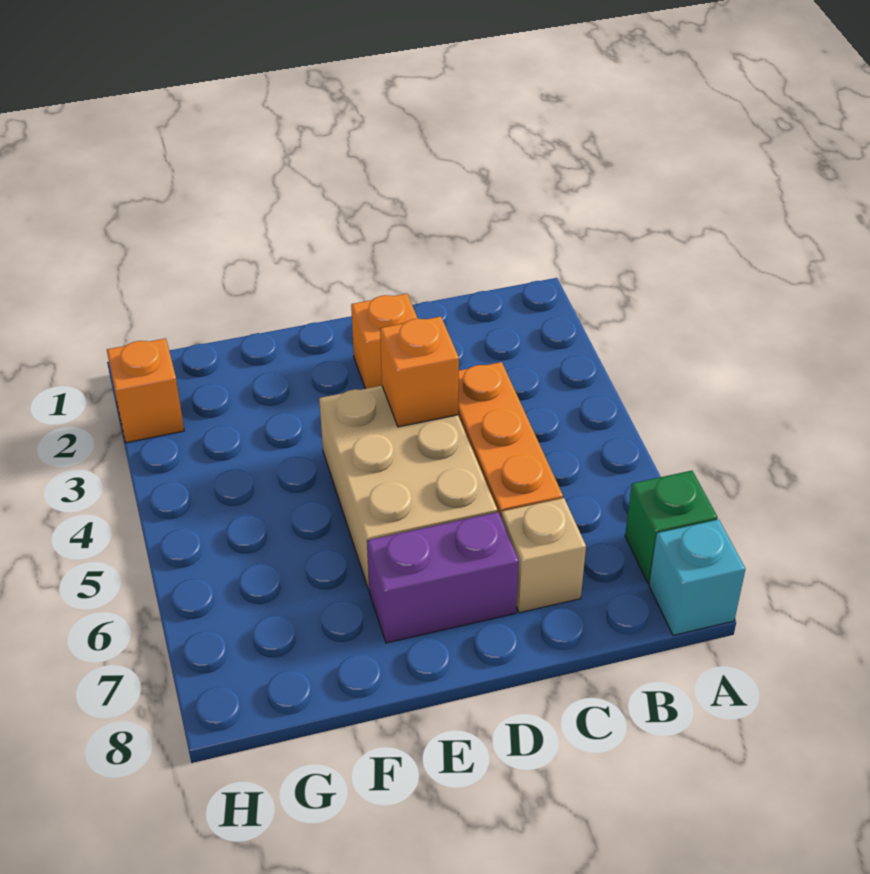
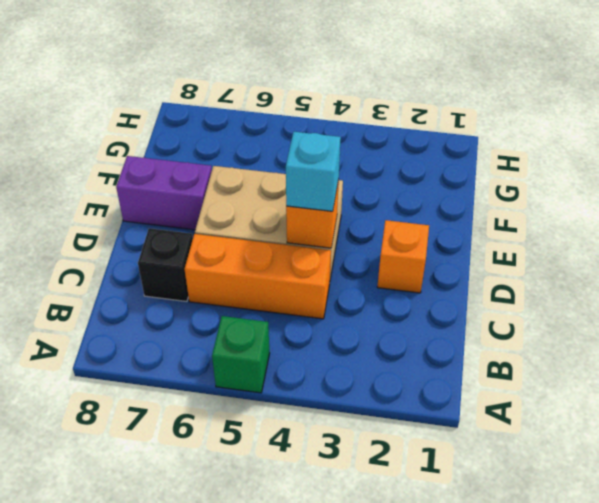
green 1x1 brick [625,471,717,583] -> green 1x1 brick moved to [212,316,270,393]
cyan 1x1 brick [649,519,745,635] -> cyan 1x1 brick moved to [286,132,341,211]
tan 1x1 brick [501,498,586,613] -> black 1x1 brick [138,228,193,301]
purple 1x2 brick [367,512,519,643] -> purple 1x2 brick turned to [116,156,212,230]
orange 1x1 brick [107,338,184,443] -> none

